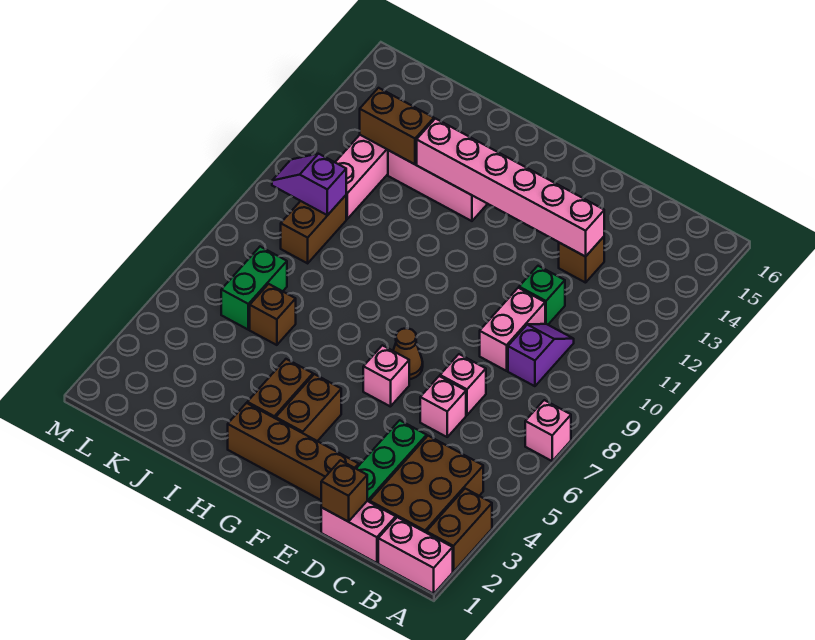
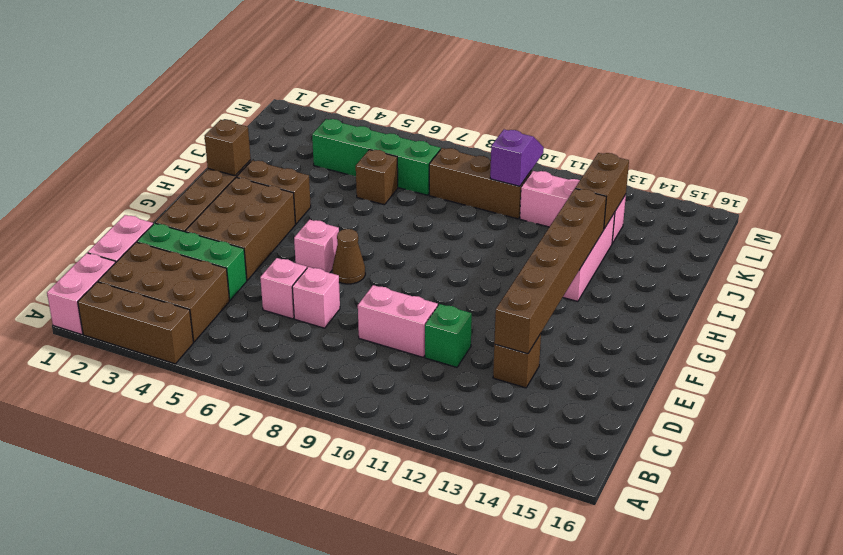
brown 1x2 brick [426,489,492,572] -> brown 1x3 brick [78,282,193,364]
pink 1x1 brick [525,400,571,461] -> none
purple 1x2 slope [508,324,574,386] -> none
brown 1x1 brick [321,460,367,522] -> brown 1x1 brick moved to [205,120,251,176]
pink 1x6 brick [417,119,604,257] -> brown 1x6 brick [494,189,606,354]
brown 1x2 brick [276,374,341,441] -> brown 2x3 brick [185,177,295,280]
green 1x2 brick [221,247,287,330] -> green 1x4 brick [312,119,441,195]
brown 1x2 brick [281,195,346,263] -> brown 1x3 brick [429,148,531,219]

